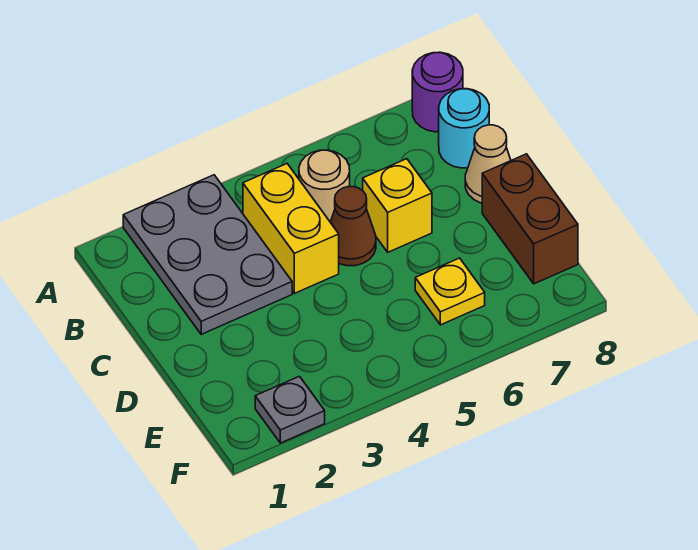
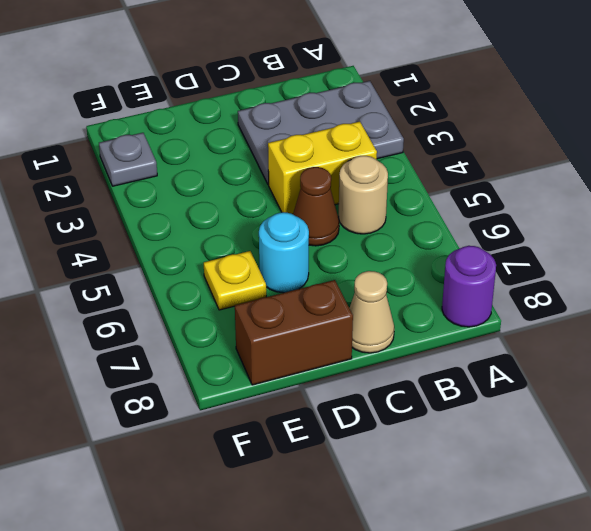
cyan 1x1 round brick [439,89,489,168] -> cyan 1x1 round brick moved to [259,212,309,293]
yellow 1x1 brick [363,159,432,252] -> none

